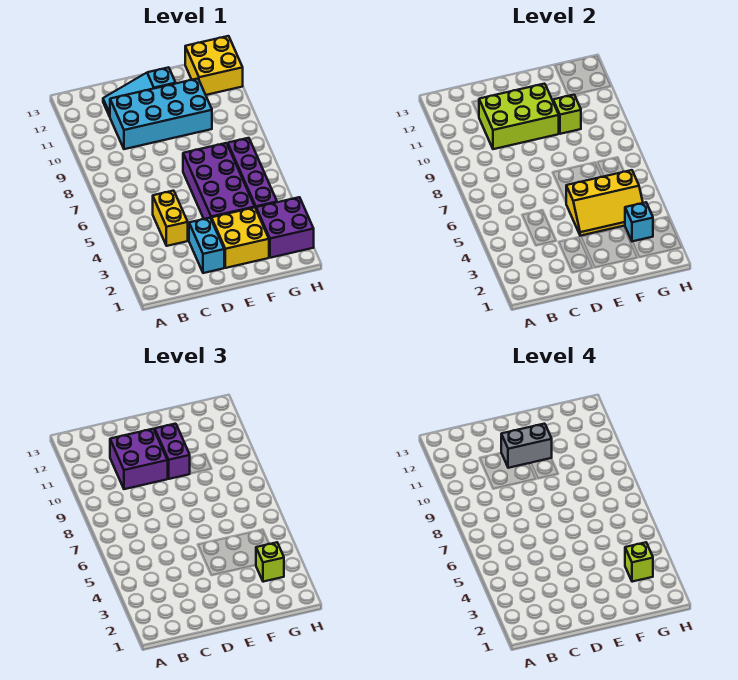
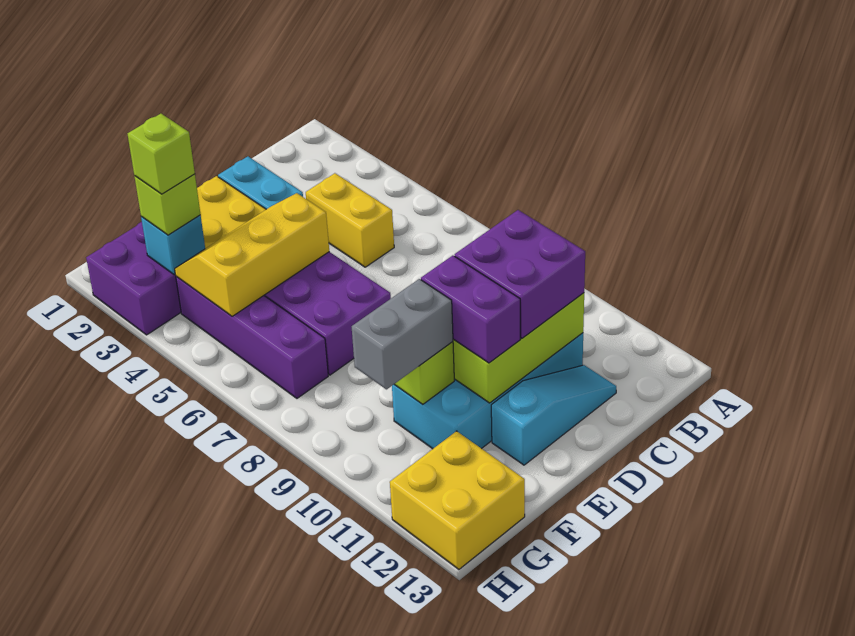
grey 1x2 brick [501,424,552,468] -> grey 1x2 brick moved to [352,279,453,389]

